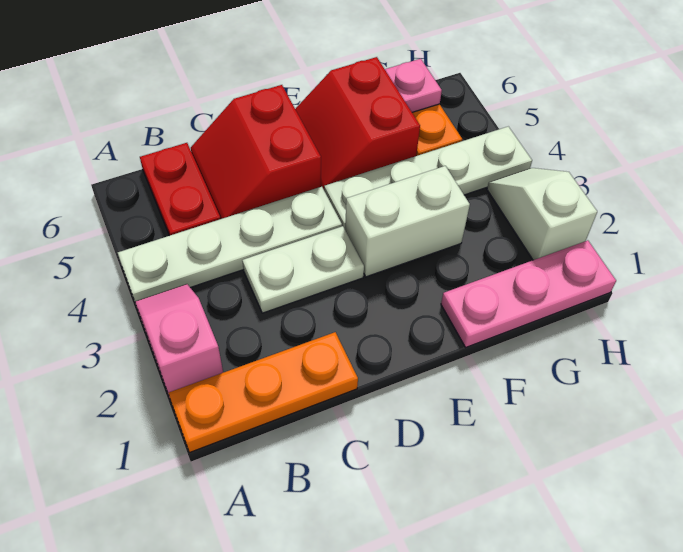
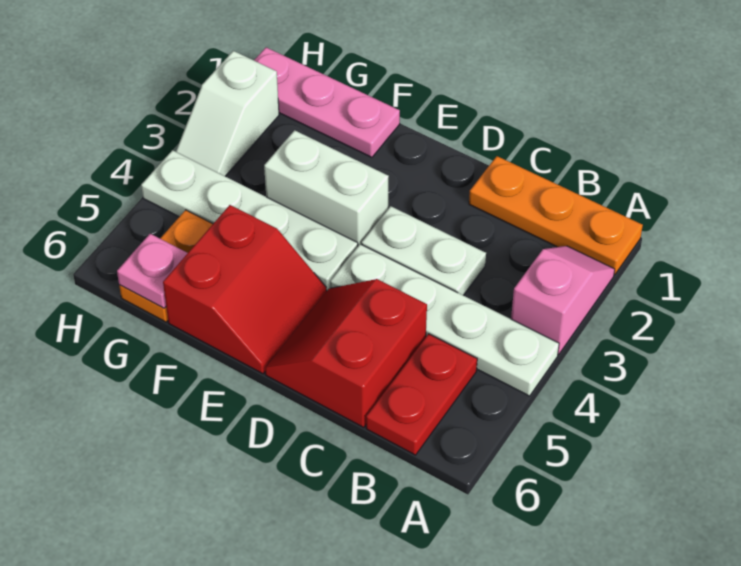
pink 1x2 slope [135,284,223,395] -> pink 1x2 slope turned to [511,246,615,354]
red 2x2 slope [191,85,321,219] -> red 2x2 slope turned to [265,279,427,427]

